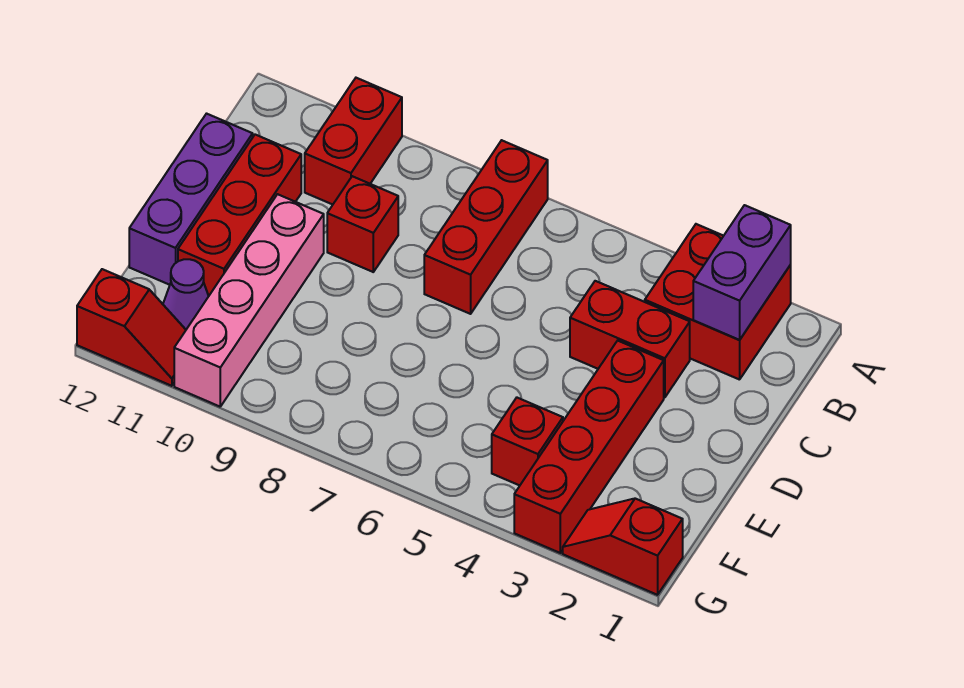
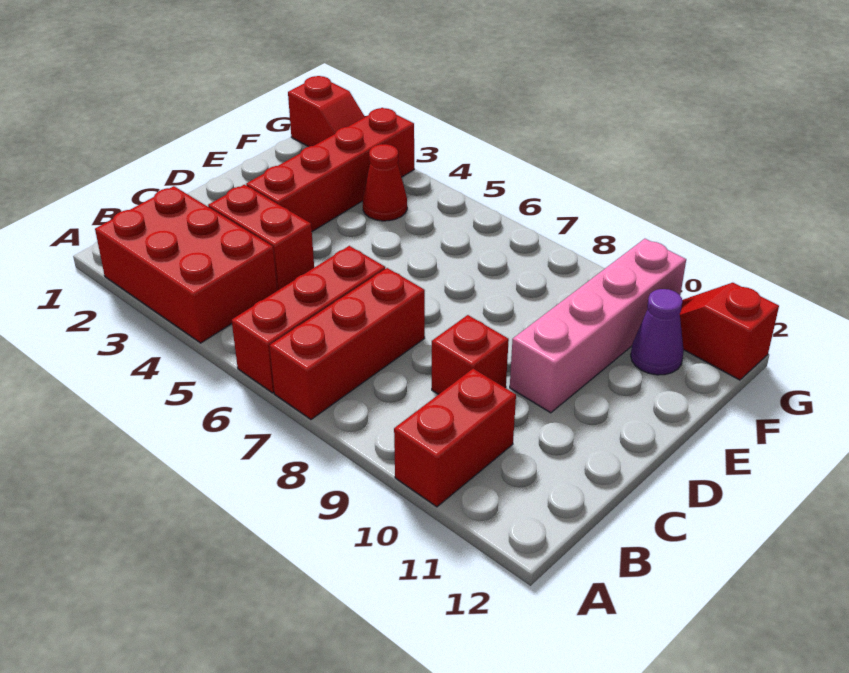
red 2x2 brick [645,224,791,380] -> red 2x3 brick [95,186,277,343]
purple 1x2 brick [693,205,791,340] -> none
red 1x3 brick [178,135,301,296] -> red 1x3 brick moved to [232,246,385,393]
purple 1x3 brick [129,114,253,285] -> none
red 1x1 brick [492,398,563,485] -> red 1x1 cone [363,144,407,221]

